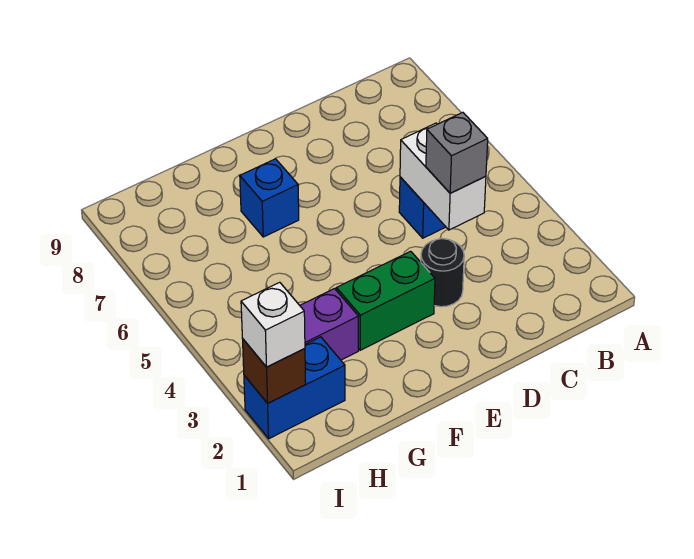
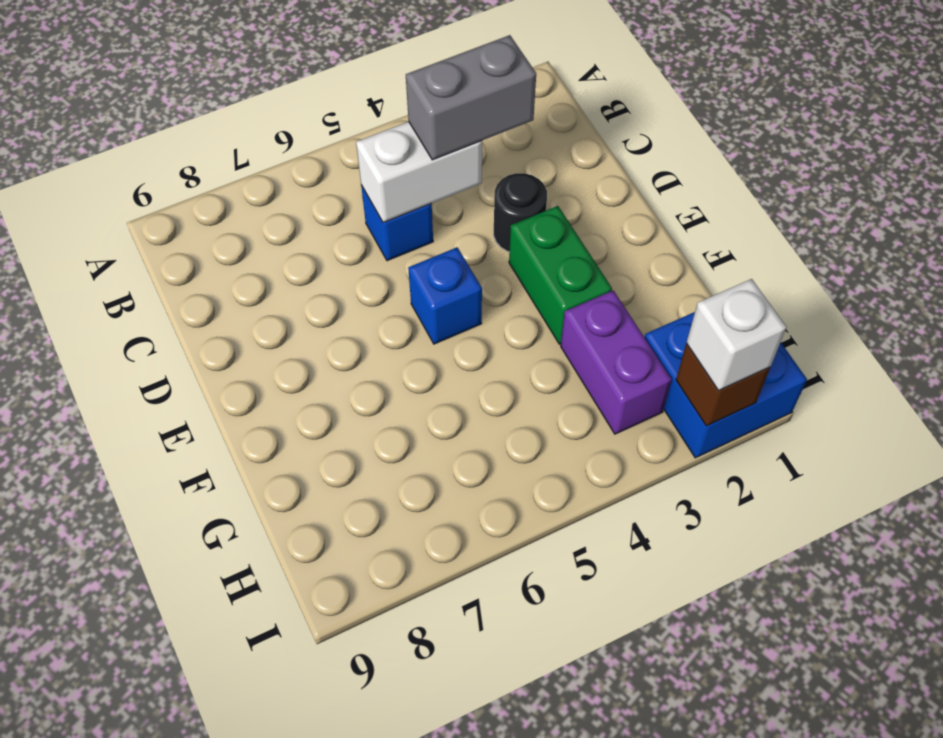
grey 1x1 brick [426,112,488,193] -> grey 1x2 brick [406,35,536,160]
blue 1x1 brick [240,159,299,237] -> blue 1x1 brick moved to [408,247,482,344]
blue 1x2 brick [244,337,345,439] -> blue 2x2 brick [644,312,807,458]

